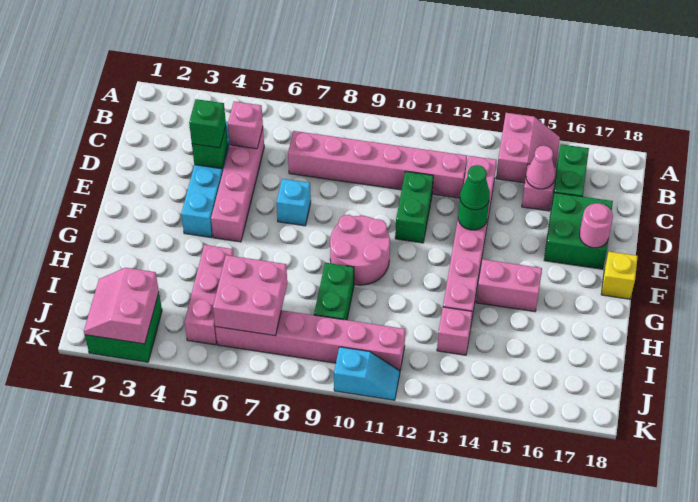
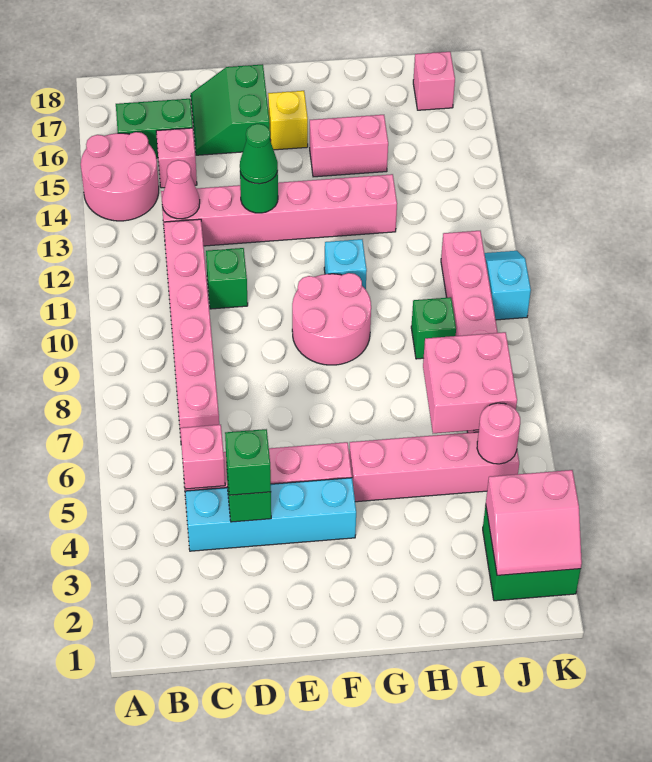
pink 2x2 slope [496,113,560,183] -> pink 2x2 round brick [81,132,159,221]
pink 1x1 cone [526,146,555,189] -> pink 1x1 cone moved to [162,160,200,219]
green 1x2 brick [395,171,433,243] -> green 1x1 brick [206,248,248,309]
green 2x2 brick [544,193,613,269] -> green 2x2 slope [191,64,270,155]
cyan 1x1 brick [277,179,311,226] -> cyan 1x1 brick moved to [324,239,367,289]
pink 1x1 round brick [580,203,613,248] -> pink 1x1 round brick moved to [477,403,520,464]
yellow 1x1 brick [601,252,638,299] -> yellow 1x1 brick moved to [268,91,308,150]
pink 1x2 brick [476,259,542,312] -> pink 1x2 brick turned to [310,115,388,177]
pink 1x3 brick [184,245,233,345] -> pink 1x4 brick [349,432,519,502]
green 1x2 brick [314,263,354,320] -> green 1x1 brick [411,297,456,359]
pink 1x1 brick [437,307,472,355] -> pink 1x1 brick moved to [413,52,455,110]

